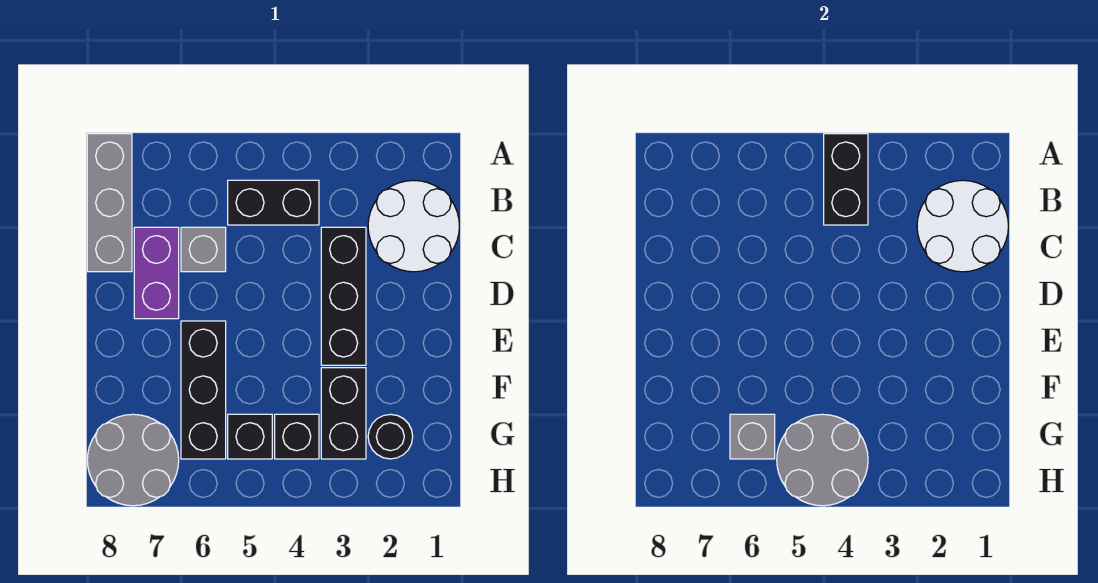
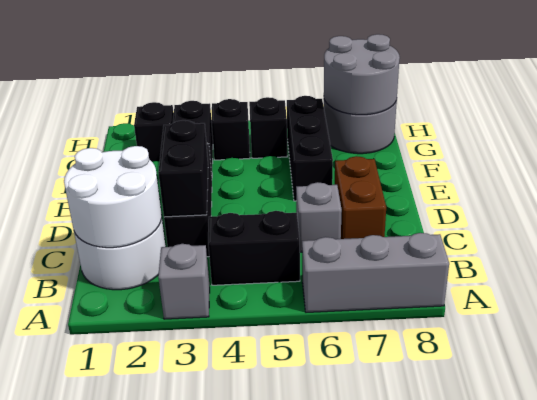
black 1x2 brick [824,134,868,225] -> black 1x2 brick moved to [158,120,208,217]
grey 1x3 brick [87,134,132,272] -> grey 1x3 brick turned to [302,233,449,312]
purple 1x2 brick [134,227,179,319] -> brown 1x2 brick [335,156,386,239]
black 1x1 round brick [368,414,413,459] -> black 1x1 brick [134,102,174,162]
grey 2x2 round brick [777,414,868,506] -> grey 2x2 round brick moved to [324,34,400,115]
grey 1x1 brick [730,414,775,459] -> grey 1x1 brick moved to [158,244,210,319]

